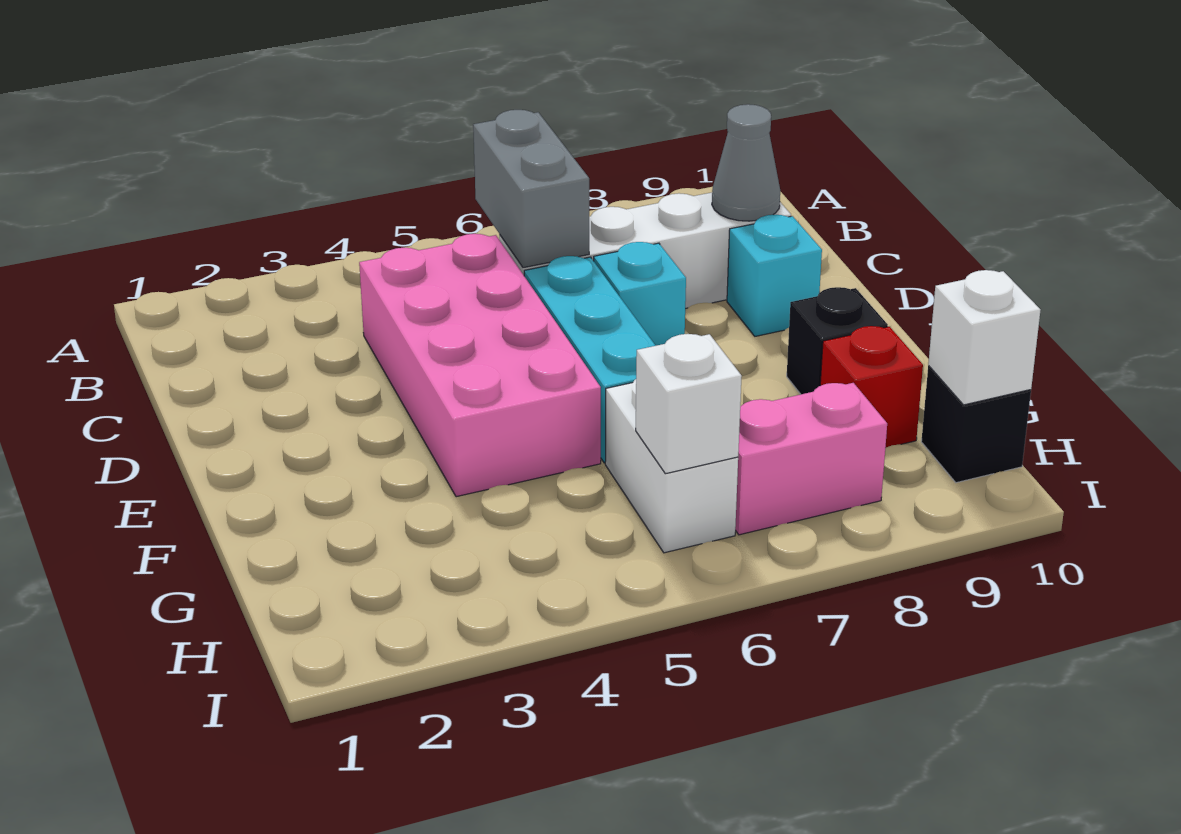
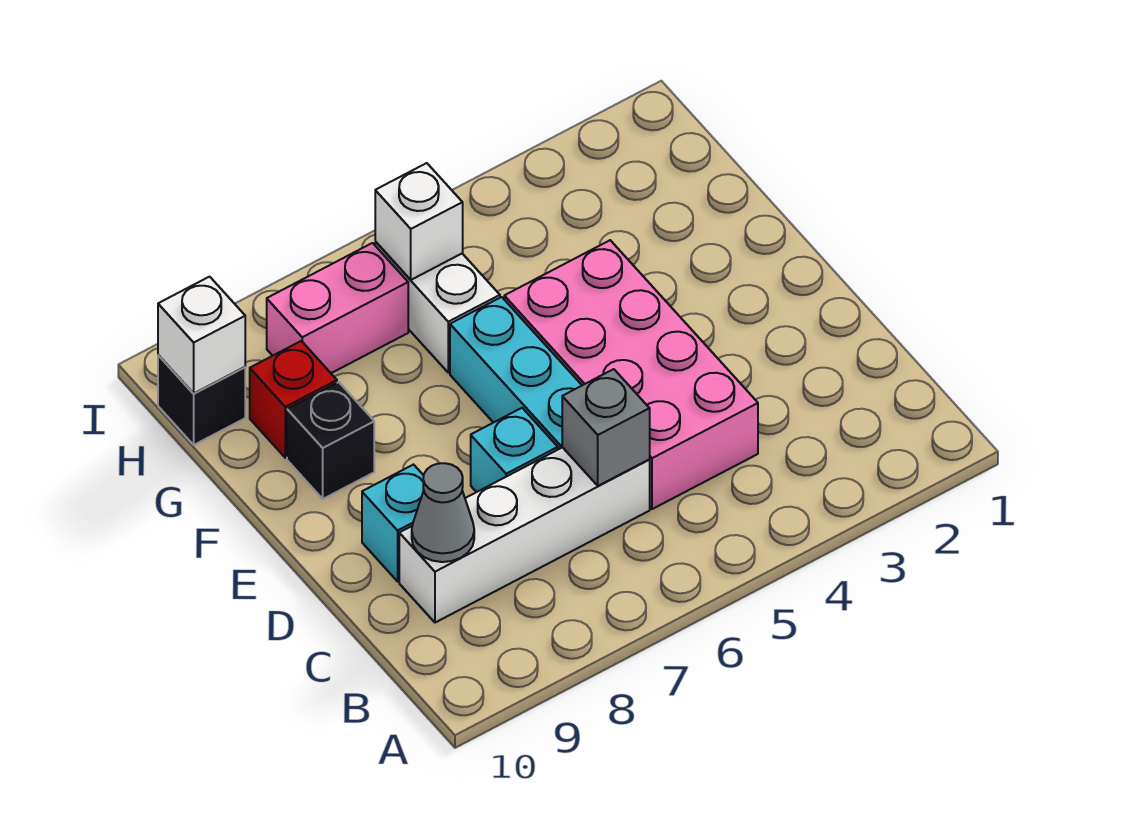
grey 1x2 brick [473,110,589,268] -> grey 1x1 brick [562,369,650,486]

